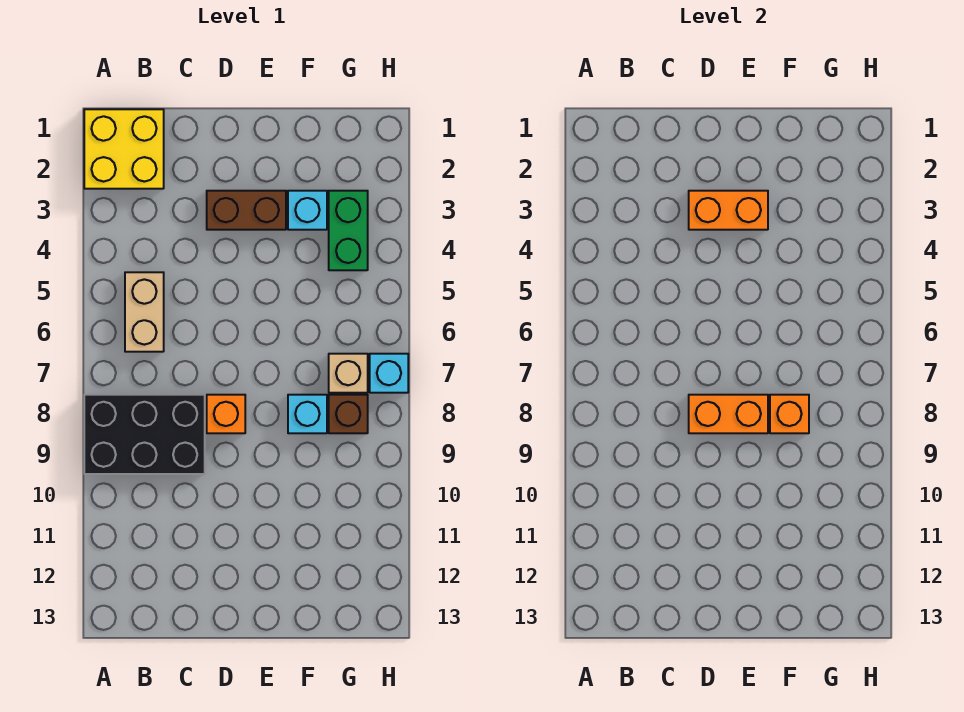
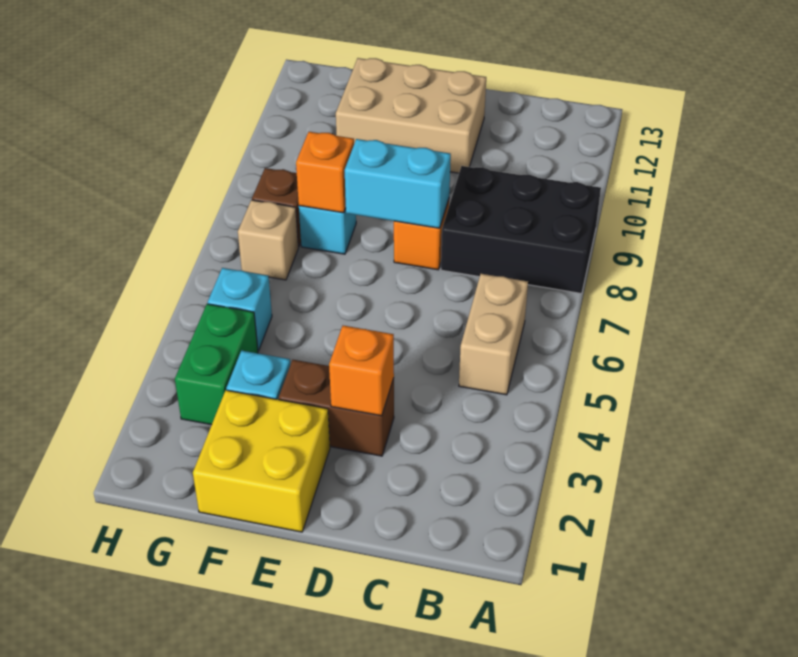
yellow 2x2 brick [84,109,164,189] -> yellow 2x2 brick moved to [193,390,330,532]
orange 1x2 brick [689,191,768,230] -> orange 1x1 brick [329,326,394,416]
orange 1x2 brick [689,395,768,433] -> cyan 1x2 brick [345,139,451,228]
none -> tan 2x3 brick [336,58,486,173]
cyan 1x1 brick [370,354,408,393] -> cyan 1x1 brick moved to [208,268,272,351]

